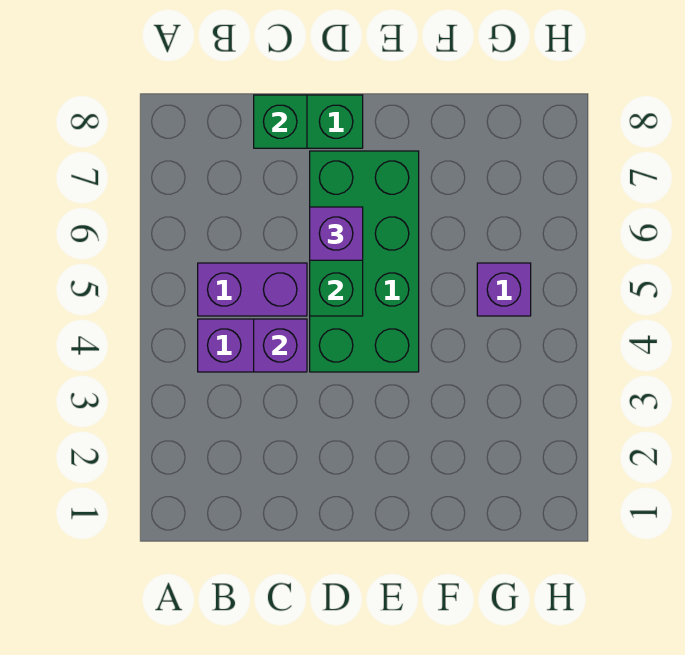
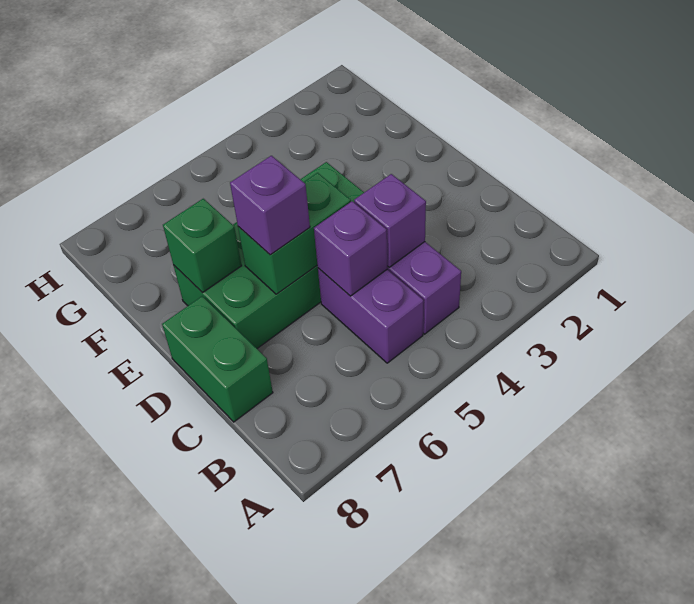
green 1x1 brick [254,95,307,148] -> green 1x1 brick moved to [163,199,242,293]
purple 1x1 brick [477,263,531,316] -> purple 1x1 brick moved to [314,201,388,296]

